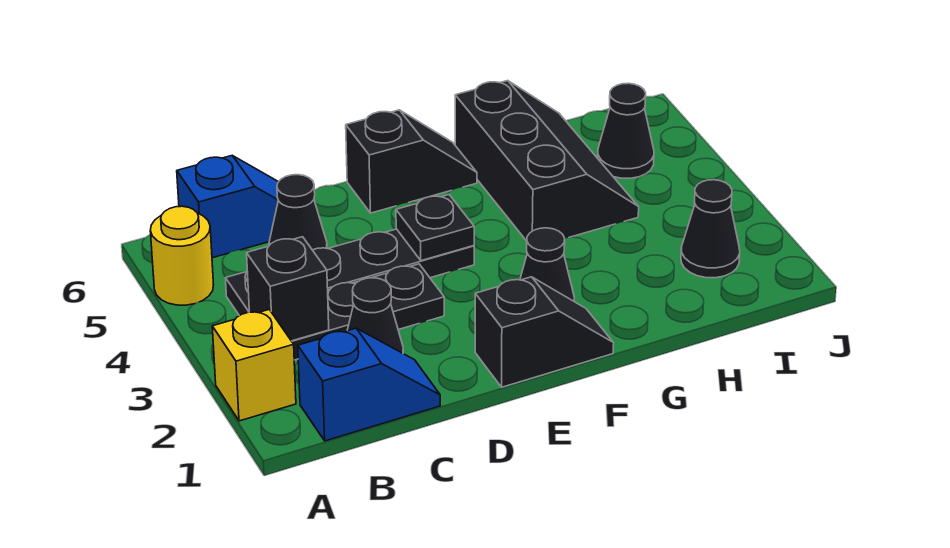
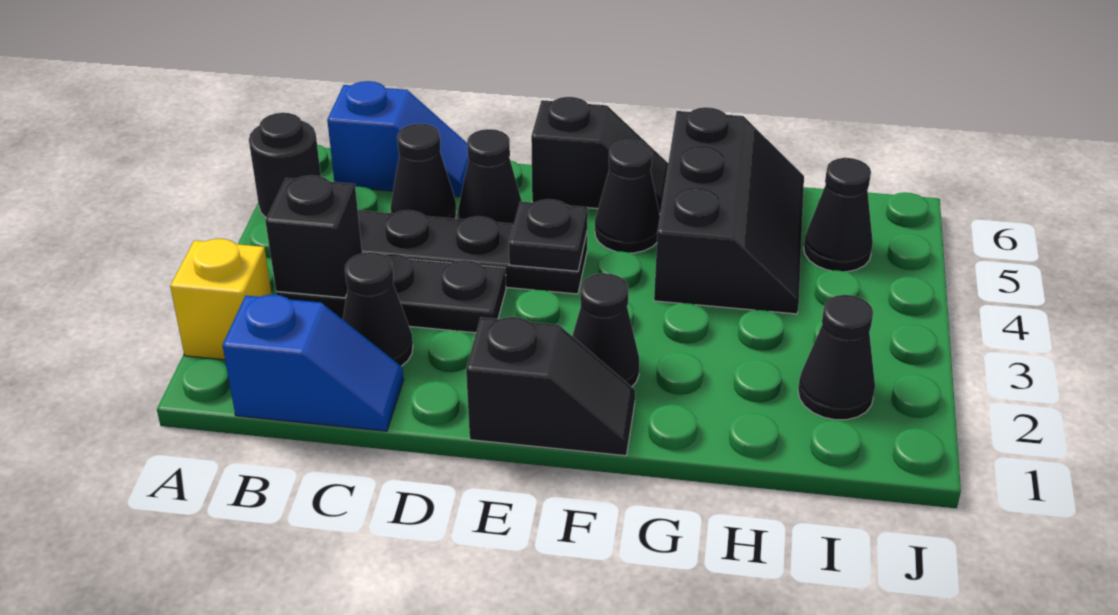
yellow 1x1 round brick [150,206,214,305] -> black 1x1 round brick [249,113,321,218]
none -> black 1x1 cone [458,129,522,224]
none -> black 1x1 cone [595,140,660,253]

